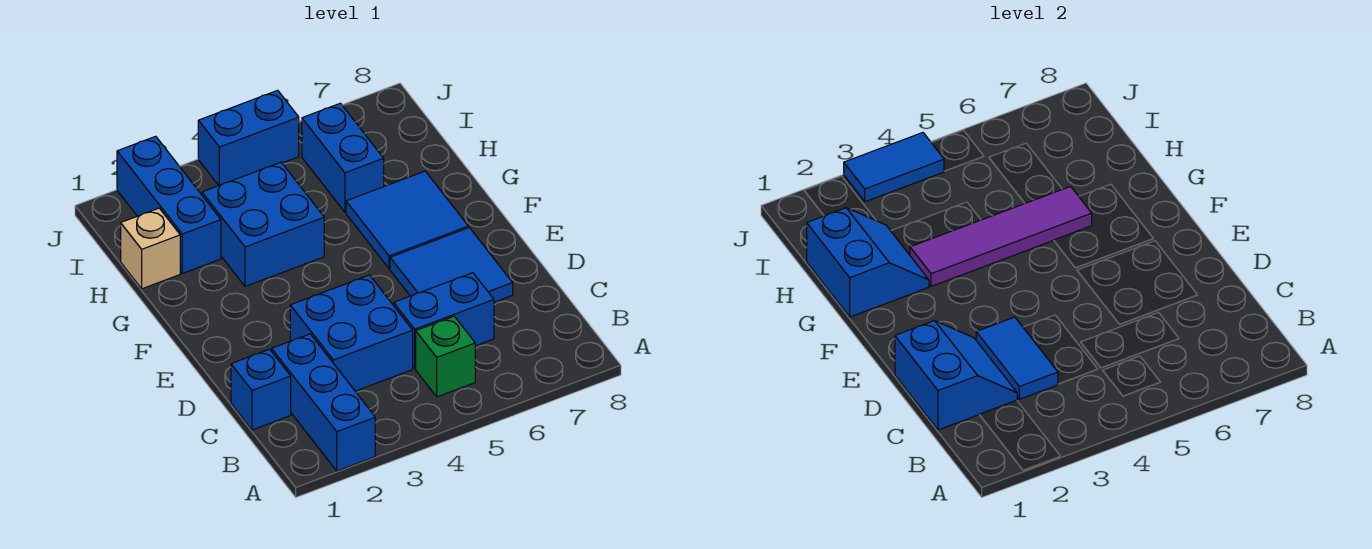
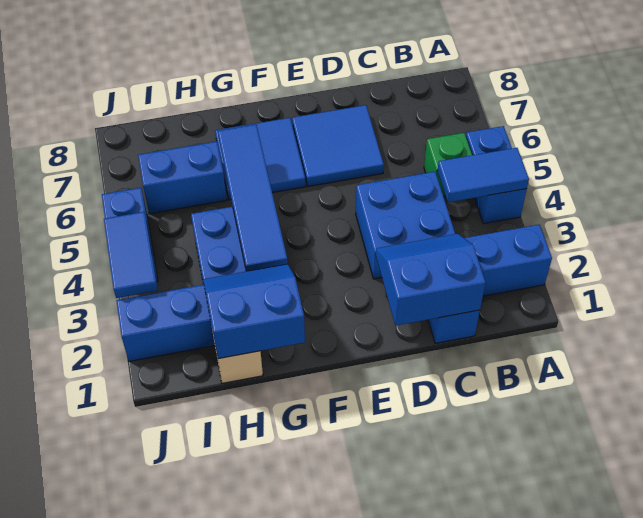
blue 1x2 tile [976,317,1058,399] -> blue 1x2 tile moved to [437,148,529,202]
blue 1x2 brick [394,273,494,369] -> blue 1x2 brick moved to [466,126,527,224]
purple 1x4 tile [910,187,1092,286] -> blue 1x4 tile [218,125,288,271]

